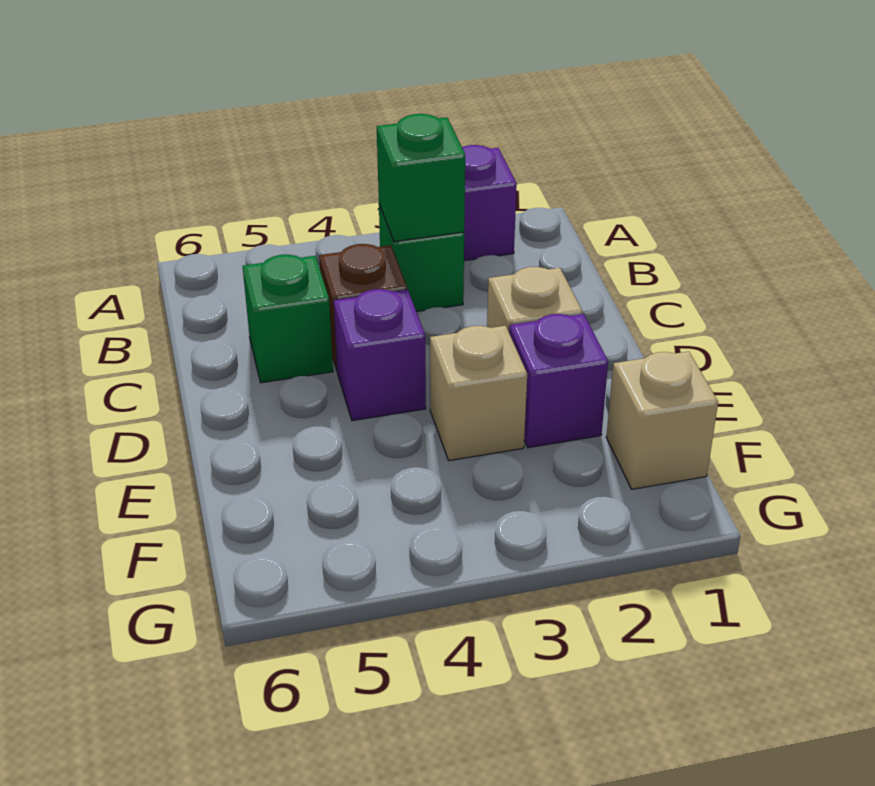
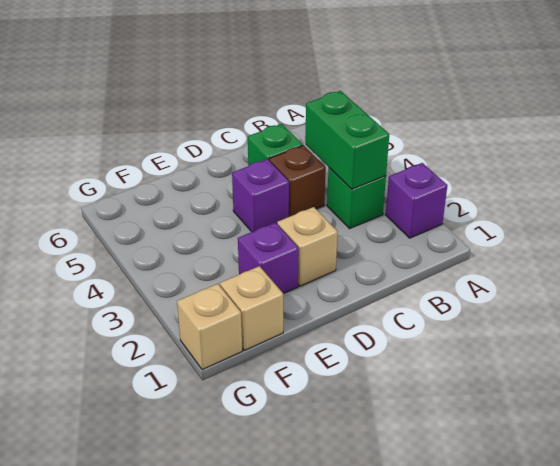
green 1x1 brick [377,114,465,242] -> green 1x2 brick [305,91,389,189]
tan 1x1 brick [430,326,527,461] -> tan 1x1 brick moved to [177,284,242,370]

